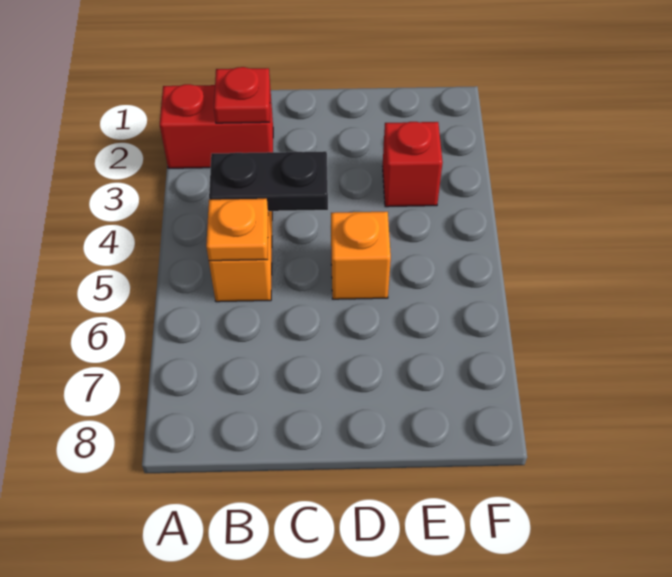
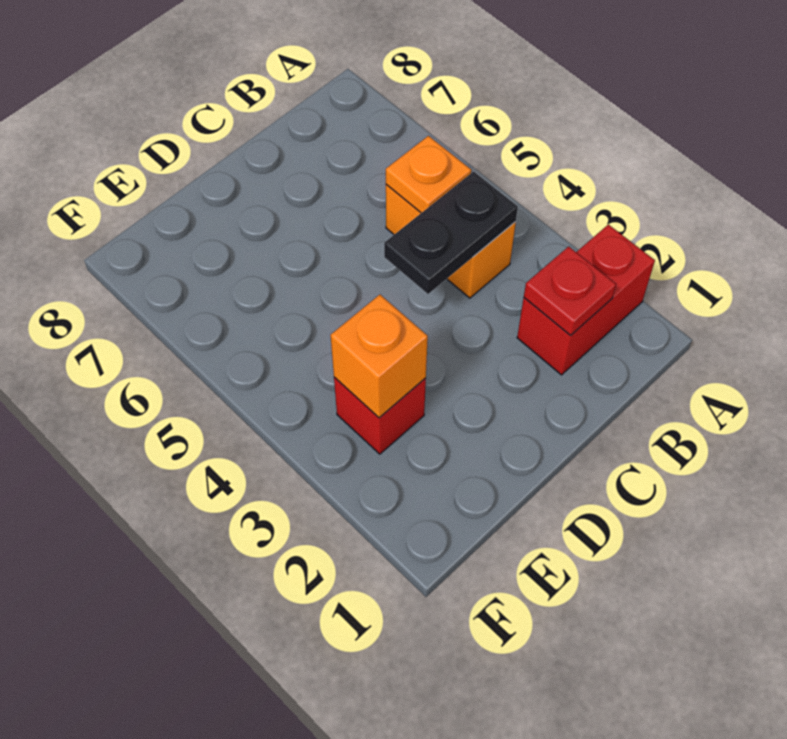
orange 1x1 brick [331,212,391,299] -> orange 1x1 brick moved to [331,295,428,418]

